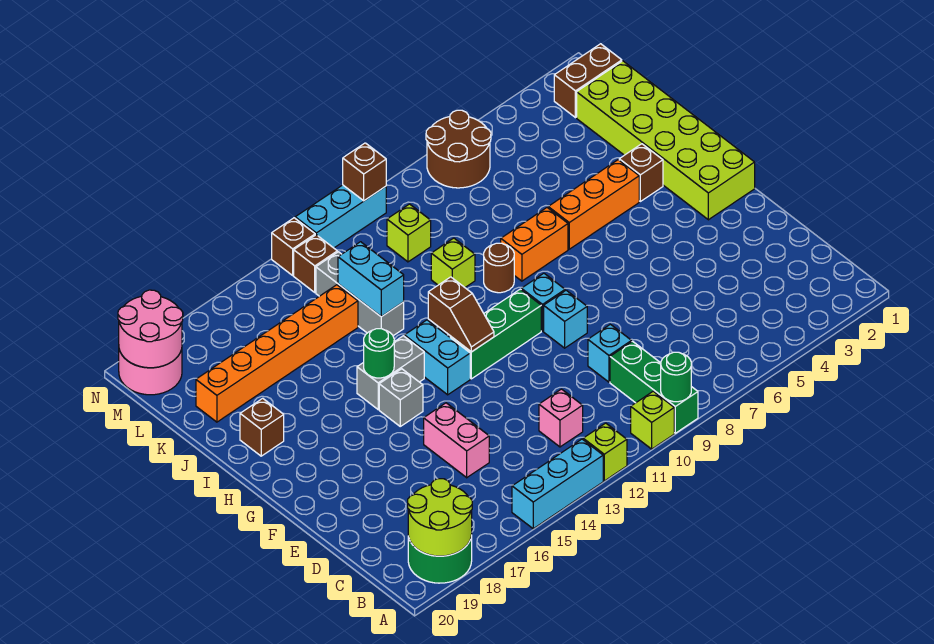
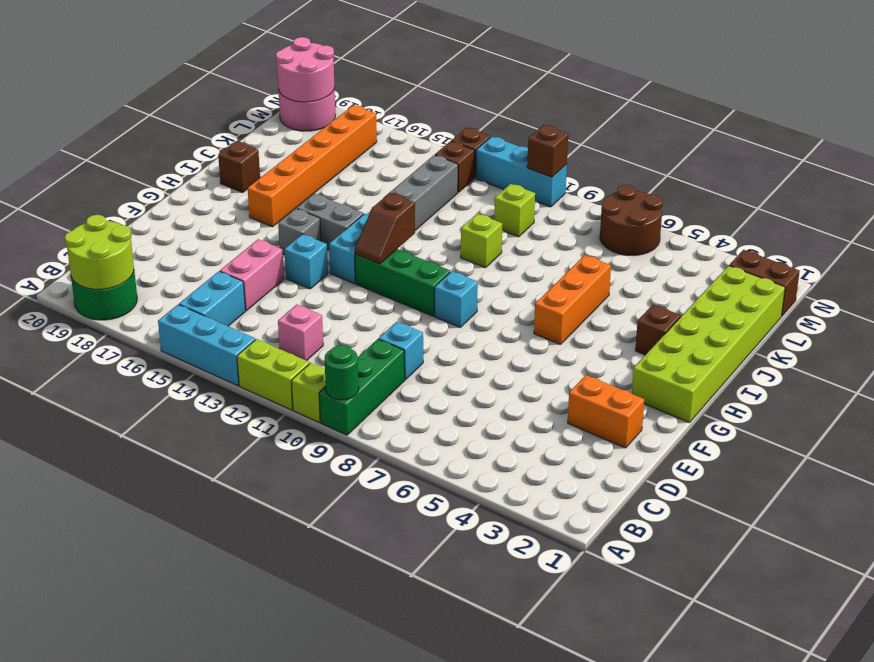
lime 1x1 brick [583,423,627,481] -> lime 1x2 brick [237,339,310,410]
cyan 1x1 brick [544,290,587,348] -> cyan 1x1 brick moved to [285,234,328,289]
green 1x1 round brick [364,329,394,378] -> none
orange 1x3 brick [548,160,639,249] -> orange 1x3 brick turned to [534,255,611,345]
orange 1x2 brick [501,208,568,281] -> orange 1x2 brick moved to [568,375,644,448]
brown 1x1 round brick [484,243,514,293] -> none
cyan 1x2 brick [338,242,404,317] -> cyan 1x2 brick moved to [179,271,245,326]
orange 1x6 brick [196,285,358,422] -> orange 1x6 brick turned to [248,105,377,227]

